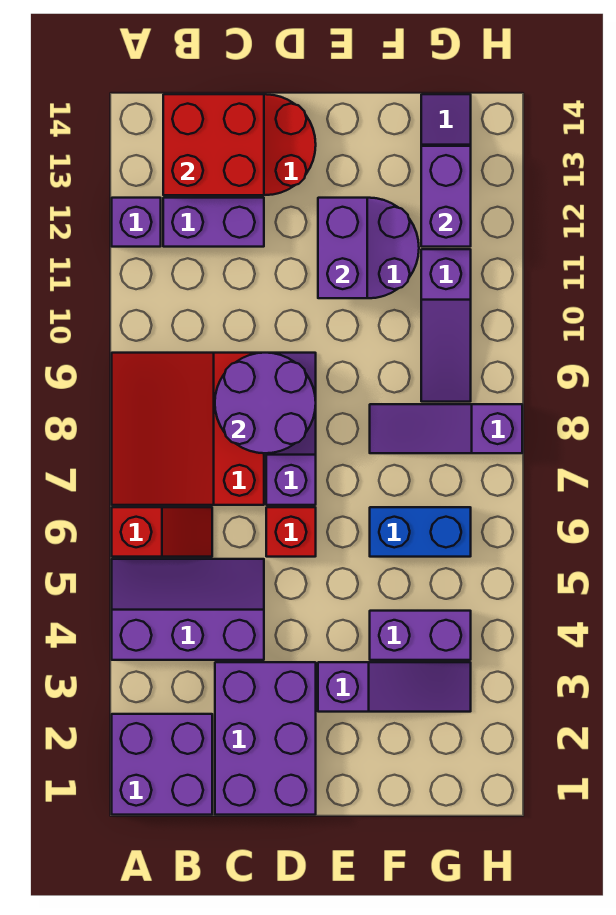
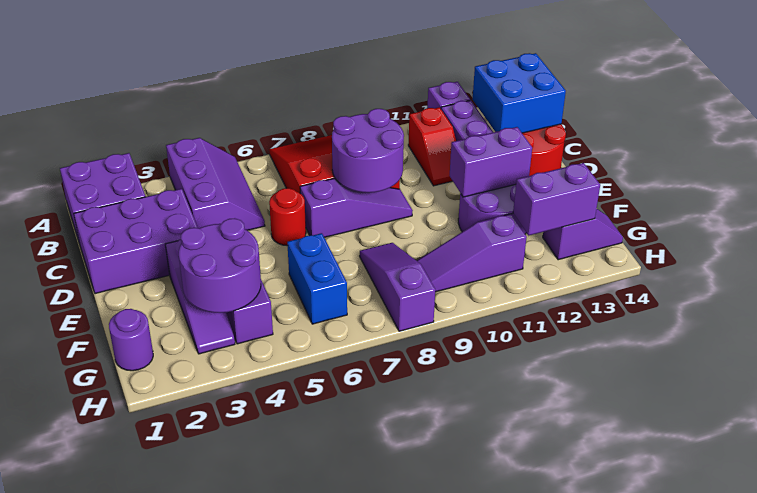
red 1x2 slope [112,507,212,557] -> red 1x2 slope moved to [408,107,456,186]
red 2x2 brick [163,94,264,195] -> blue 2x2 brick [472,53,566,133]
red 1x1 brick [266,507,316,557] -> red 1x1 round brick [269,188,306,246]
none -> purple 2x2 round brick [179,218,261,313]
none -> purple 1x1 round brick [109,309,153,371]

